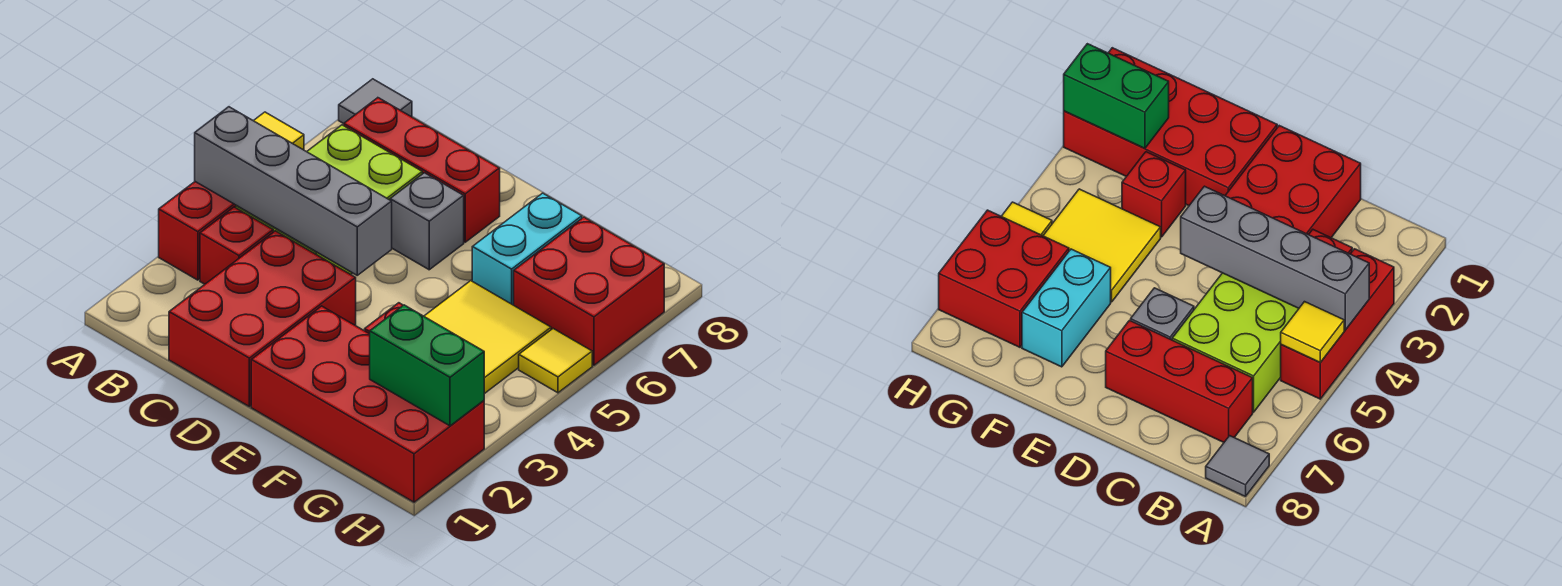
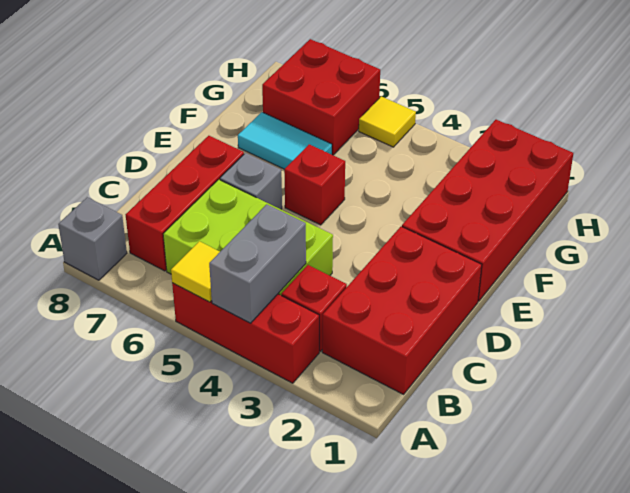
grey 1x4 brick [195,107,392,275] -> grey 1x2 brick [209,204,306,323]
grey 1x1 tile [339,79,412,124] -> grey 1x1 brick [58,197,127,280]
red 2x3 brick [169,231,356,407] -> red 2x3 brick turned to [322,226,482,394]
red 1x1 brick [1122,152,1186,237] -> red 1x1 brick moved to [284,144,345,225]
yellow 2x2 tile [424,281,551,394] -> none
cyan 1x2 brick [472,193,582,305] -> cyan 1x2 tile [238,112,332,169]
green 1x2 brick [370,305,484,426] -> none

